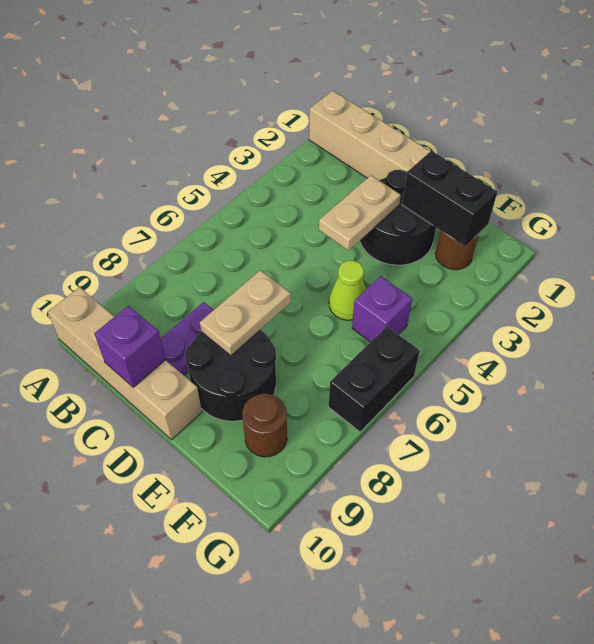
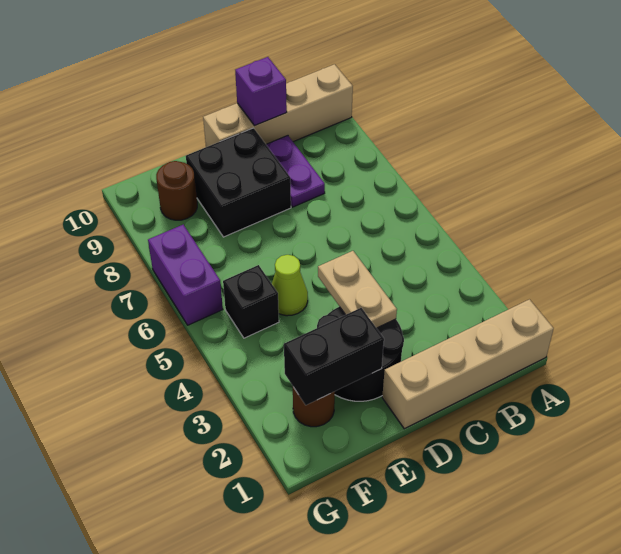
tan 1x2 plate [200,270,291,356] -> none
black 2x2 round brick [185,330,276,421] -> black 2x2 brick [186,128,291,237]
purple 1x1 brick [352,276,412,342] -> black 1x1 brick [223,265,279,338]
black 1x2 brick [328,326,420,432] -> purple 1x2 brick [148,225,223,325]

